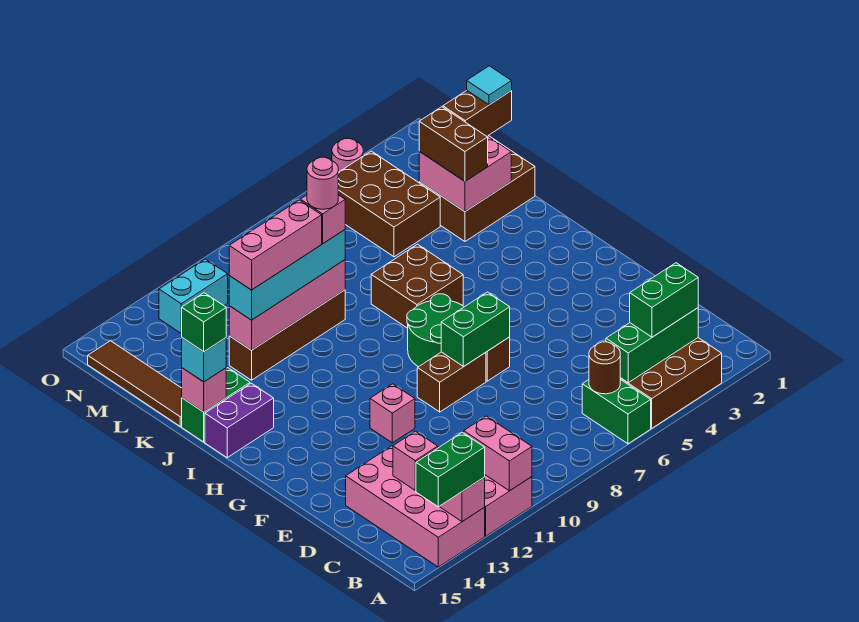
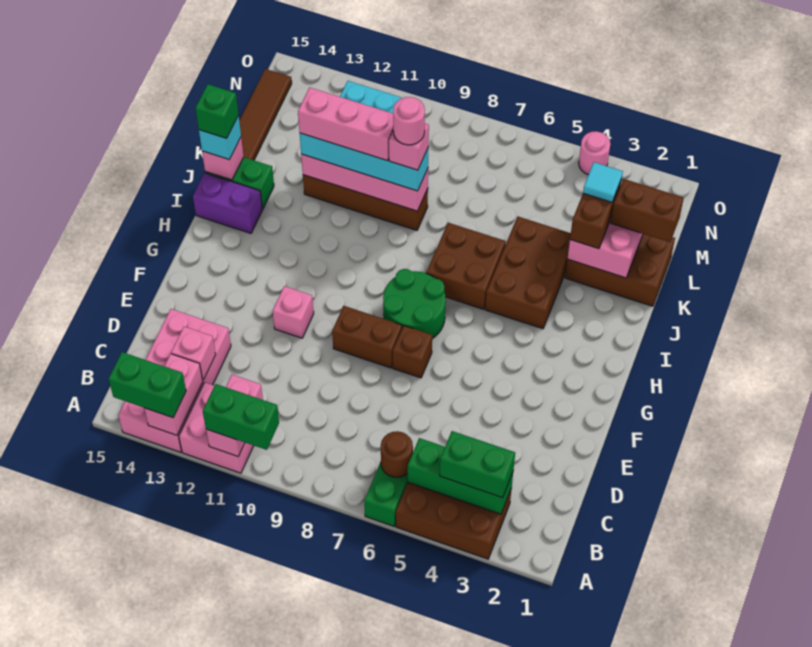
green 1x2 brick [441,292,510,366] -> green 1x2 brick moved to [203,384,279,450]
cyan 1x1 tile [467,66,512,105] -> cyan 1x1 tile moved to [583,162,623,202]
brown 2x3 brick [338,151,440,257] -> brown 2x3 brick moved to [485,217,571,329]

